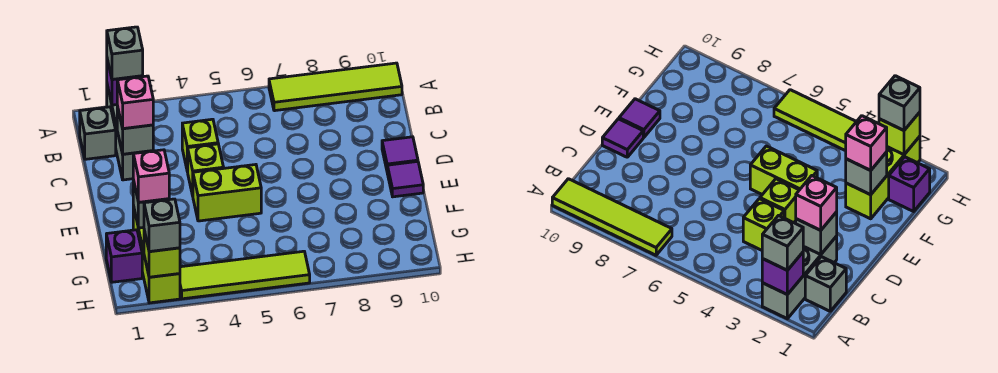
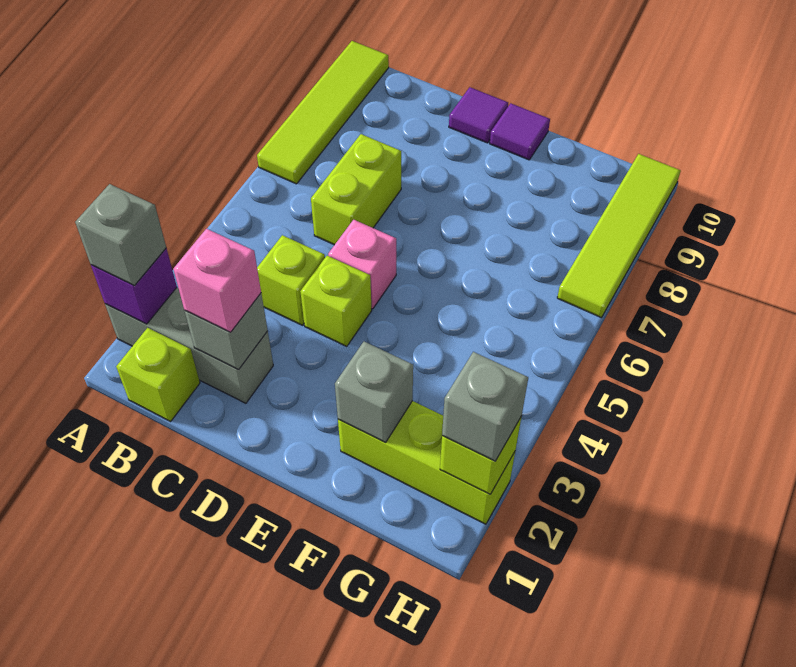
grey 1x1 brick [80,107,116,159] -> lime 1x1 brick [116,328,200,421]
lime 1x2 brick [193,165,261,221] -> lime 1x2 brick moved to [311,134,401,245]
pink 1x1 brick [133,150,169,202] -> pink 1x1 brick moved to [328,220,396,309]
purple 1x1 brick [106,230,142,282] -> none
lime 1x4 tile [180,251,310,299] -> lime 1x4 tile moved to [557,154,681,318]

